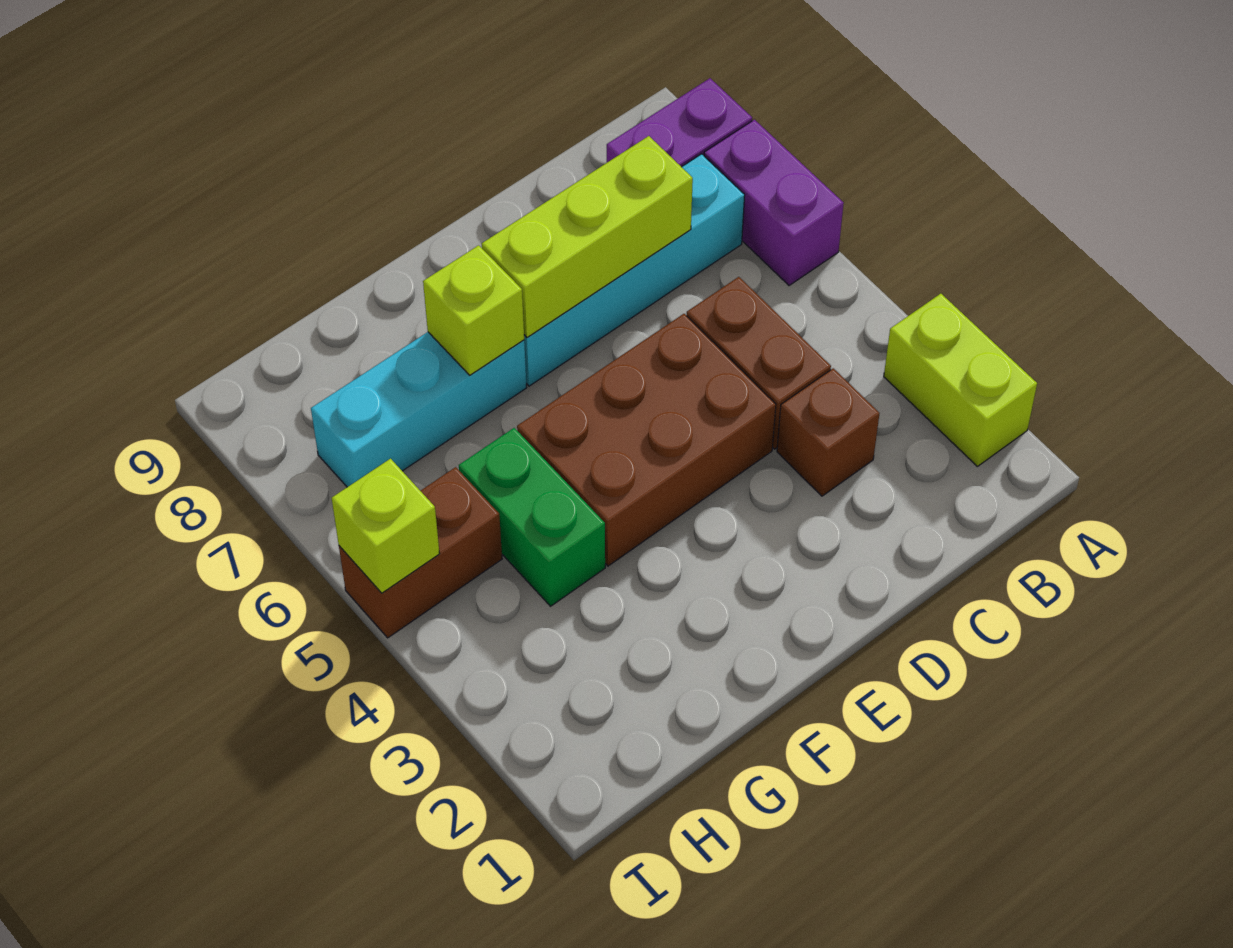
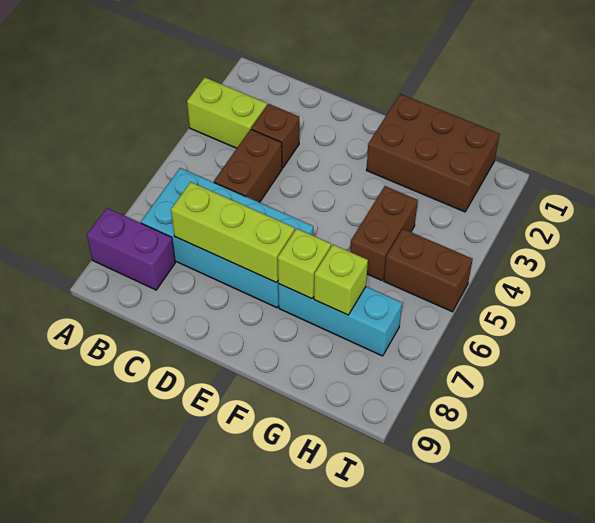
lime 1x2 brick [884,294,1037,466] -> lime 1x2 brick turned to [187,77,267,148]
purple 1x2 brick [704,120,844,286] -> none
cyan 1x4 brick [524,154,745,386] -> cyan 2x4 brick [141,168,313,308]
brown 2x3 brick [517,314,776,566] -> brown 2x3 brick moved to [367,94,500,212]
green 1x2 brick [459,428,605,606] -> brown 1x2 brick [350,186,418,280]
lime 1x1 brick [332,459,440,593] -> lime 1x1 brick moved to [314,245,368,315]

